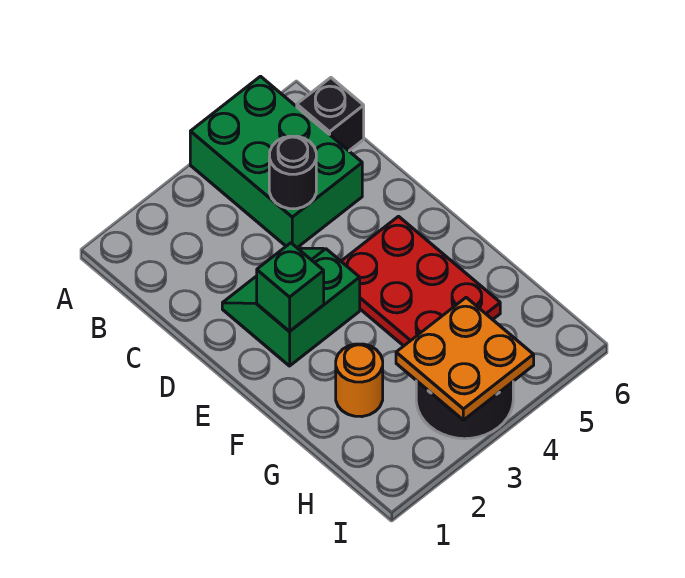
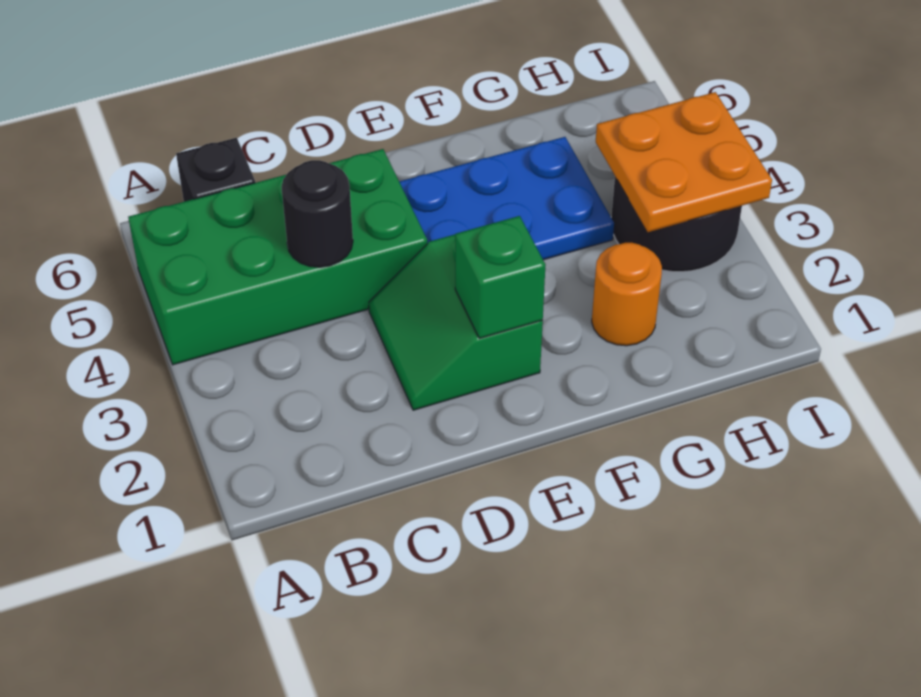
green 2x3 brick [190,76,362,248] -> green 2x4 brick [128,149,427,365]
red 2x3 plate [341,216,500,346] -> blue 2x3 plate [399,137,614,260]

